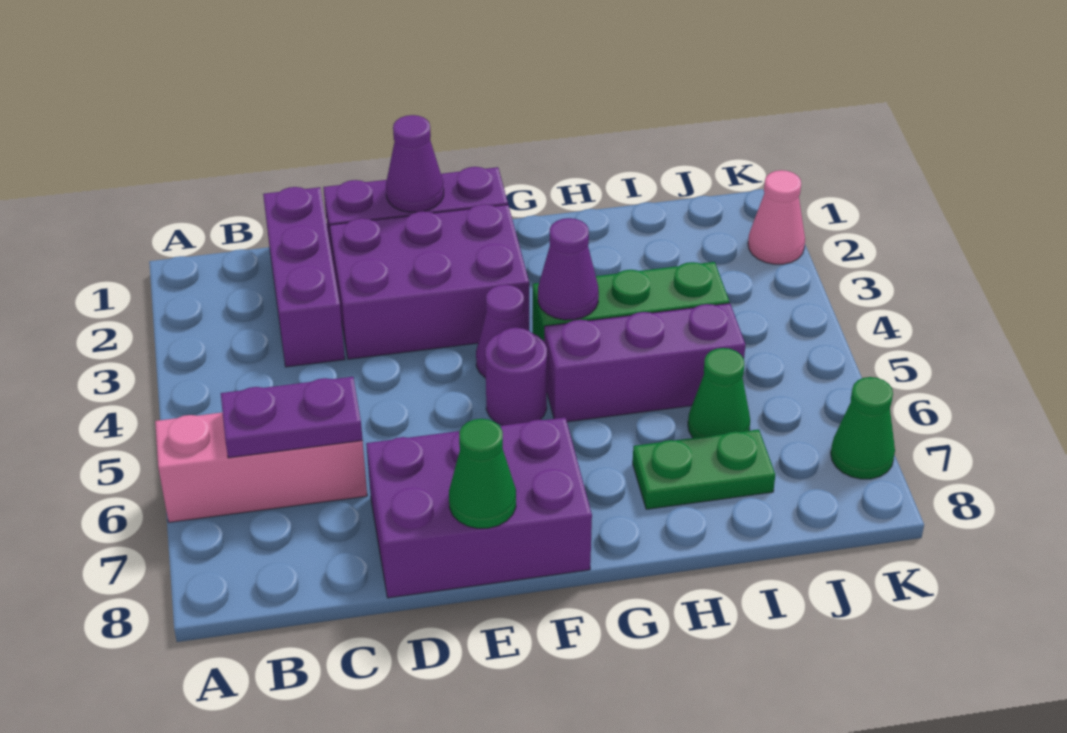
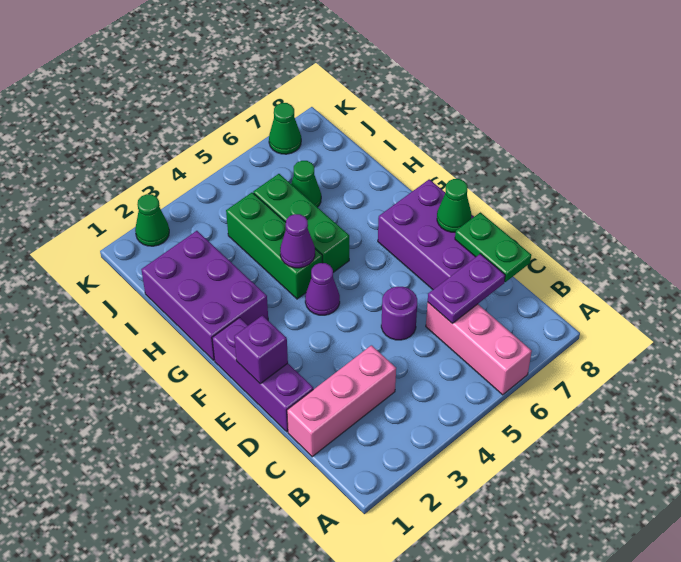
purple 1x2 plate [221,377,363,458] -> purple 1x2 plate turned to [428,254,505,323]
purple 1x3 brick [263,187,345,367] -> pink 1x3 brick [287,345,396,457]
purple 2x3 brick [330,204,529,359] -> purple 2x3 brick moved to [141,231,268,360]
purple 1x1 cone [386,115,444,212] -> purple 1x1 brick [234,315,288,384]
purple 1x1 round brick [485,328,547,426] -> purple 1x1 round brick moved to [381,287,417,340]
purple 1x3 brick [544,303,745,422] -> green 1x3 brick [253,174,349,272]
green 1x2 plate [633,429,775,509] -> green 1x2 plate moved to [455,212,531,282]
pink 1x1 cone [748,170,805,264] -> green 1x1 cone [135,194,169,246]

